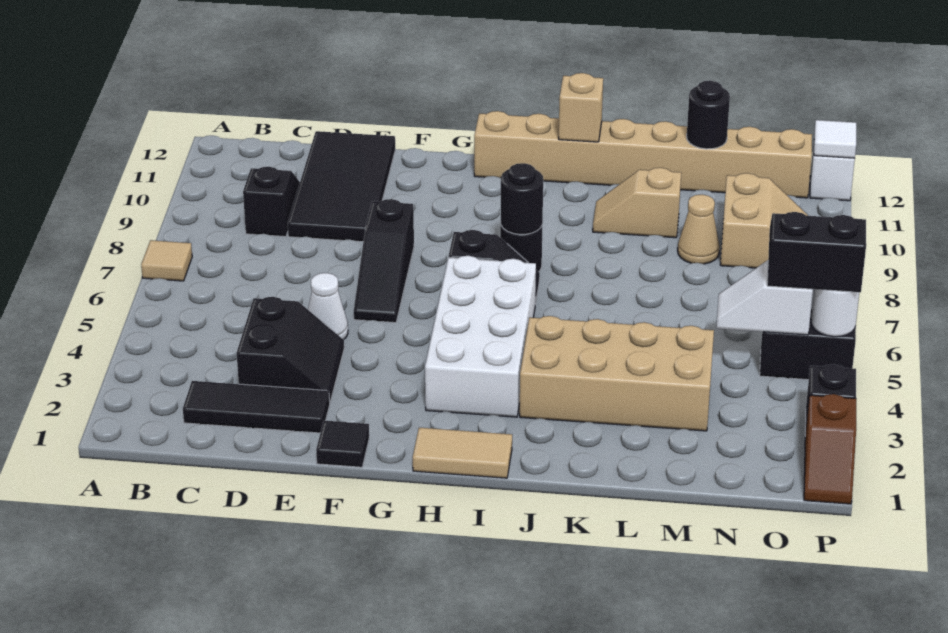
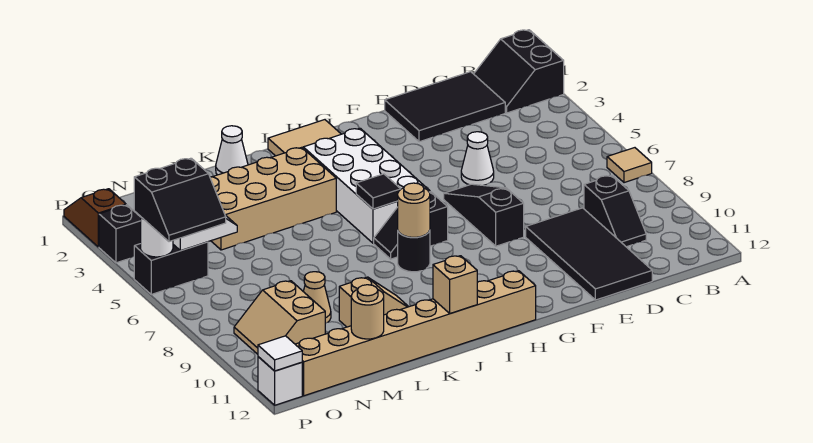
black 1x3 tile [183,381,330,433] -> black 2x3 tile [385,72,505,142]
black 2x2 slope [237,297,344,402] -> black 2x2 slope moved to [474,30,564,113]
black 1x1 tile [316,421,369,467] -> black 1x1 tile moved to [356,174,401,209]
black 1x1 round brick [501,163,543,234] -> tan 1x1 round brick [398,183,430,237]
none -> white 1x1 cone [216,126,248,175]
black 1x1 round brick [687,81,730,149] -> tan 1x1 round brick [351,285,384,339]

